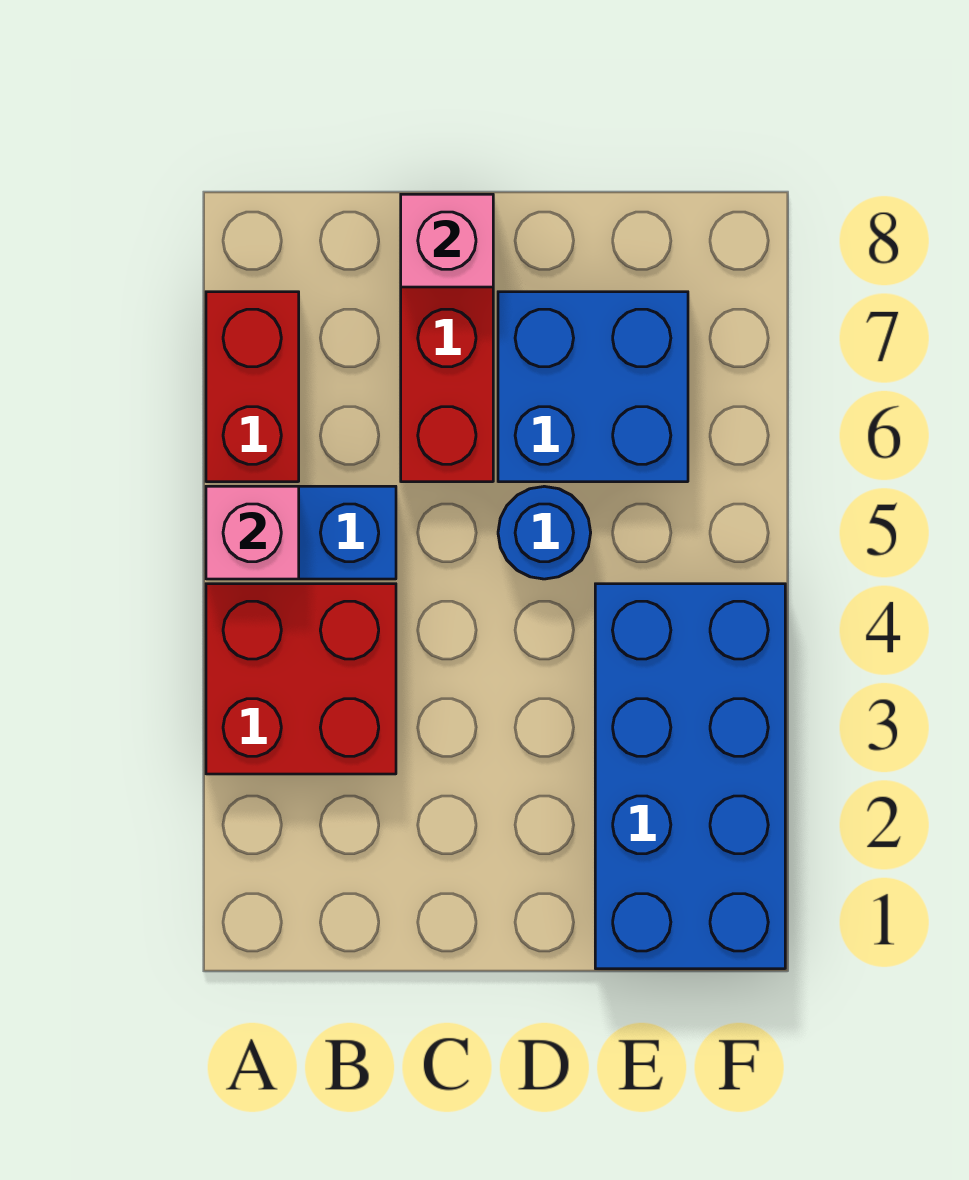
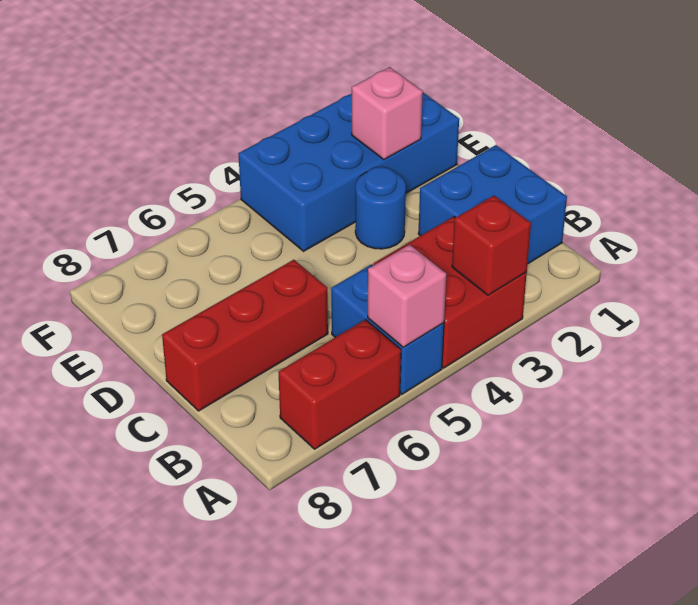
none -> red 1x1 brick [452,196,531,295]
pink 1x1 brick [401,194,493,287] -> pink 1x1 brick moved to [352,67,423,159]
blue 1x1 round brick [498,486,591,579] -> blue 1x1 round brick moved to [355,167,406,249]
blue 2x2 brick [498,292,688,482] -> blue 2x2 brick moved to [418,145,567,264]

